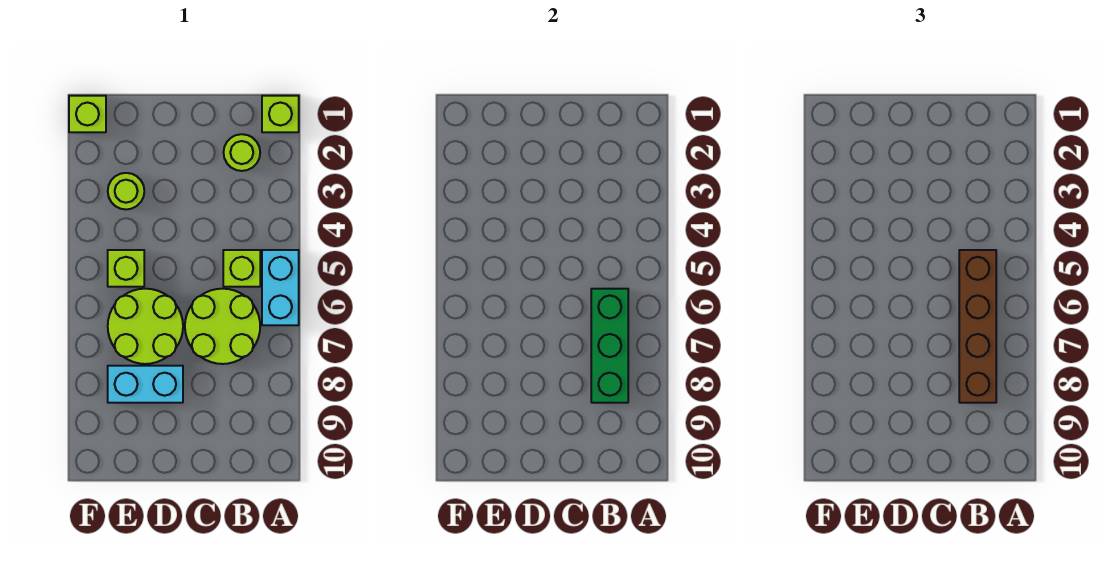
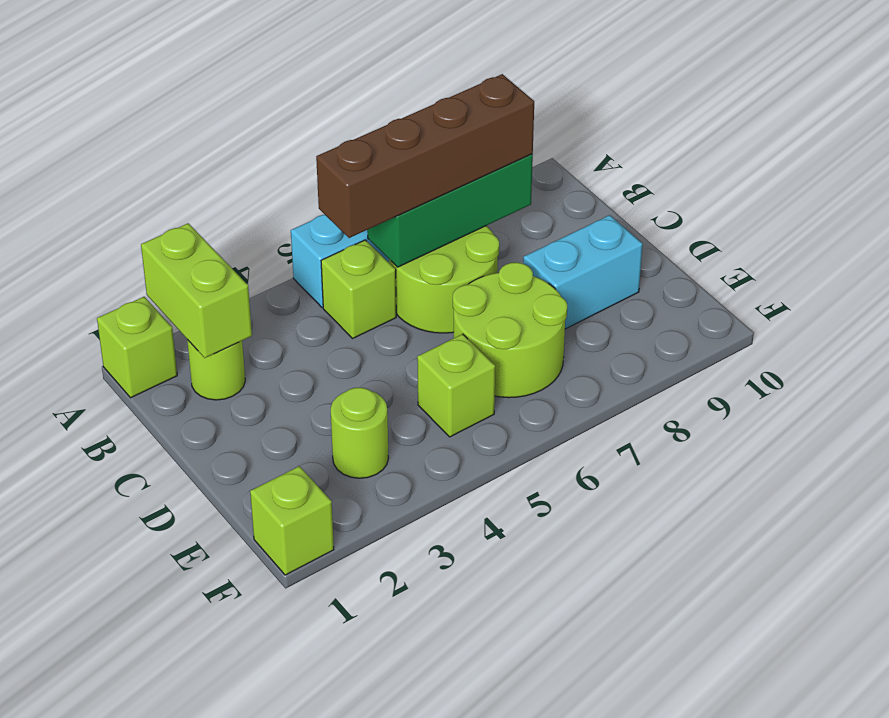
none -> lime 1x2 brick [141,223,252,358]
cyan 1x2 brick [108,366,183,403] -> cyan 1x2 brick turned to [523,215,642,329]

